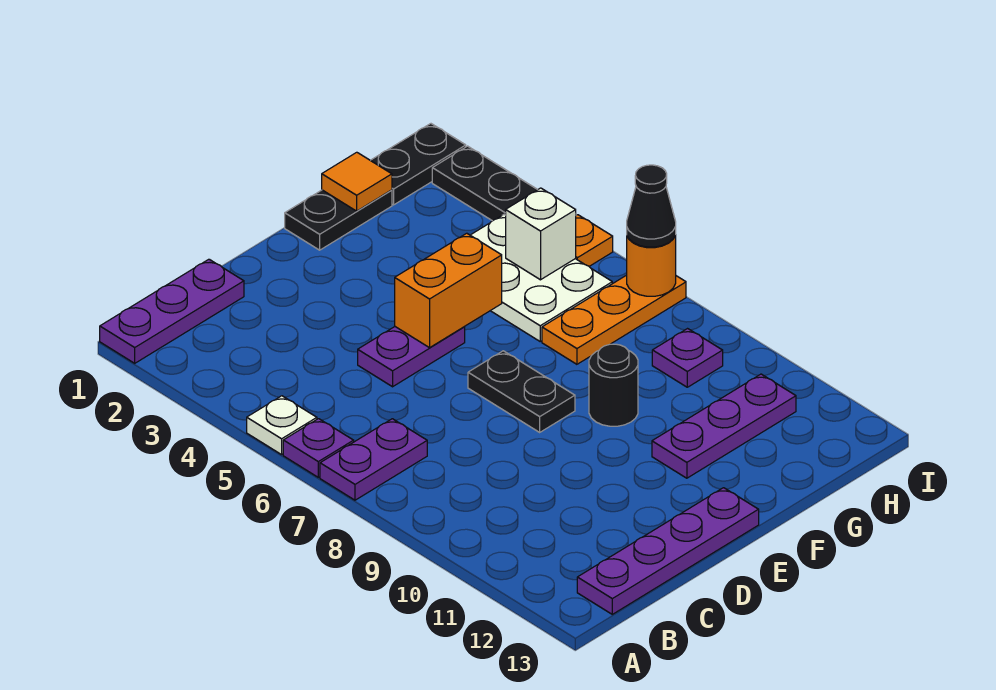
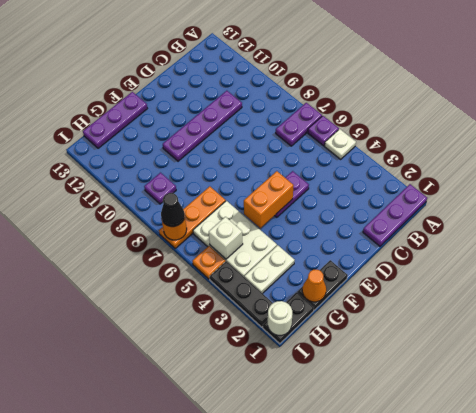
purple 1x4 plate [577,488,759,614] -> purple 1x4 plate moved to [163,91,242,161]
black 1x2 plate [468,351,575,432] -> none
black 1x1 round brick [589,344,638,426] -> none
purple 1x3 plate [652,374,796,478] -> purple 1x3 plate moved to [83,92,147,148]
orange 1x1 tile [322,152,392,211] -> orange 1x1 cone [302,270,326,302]
none -> white 1x2 plate [244,245,295,294]
none -> white 1x1 round brick [268,301,292,335]

